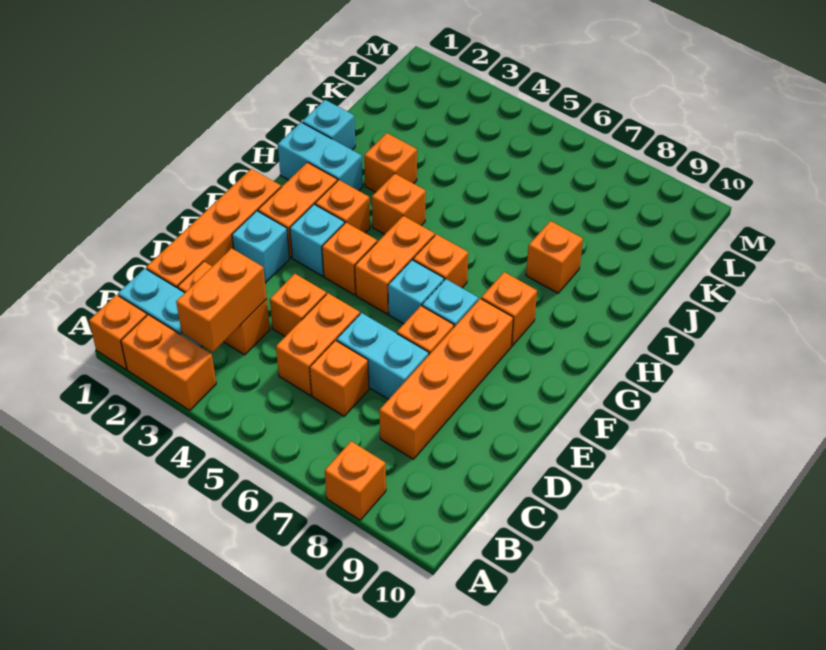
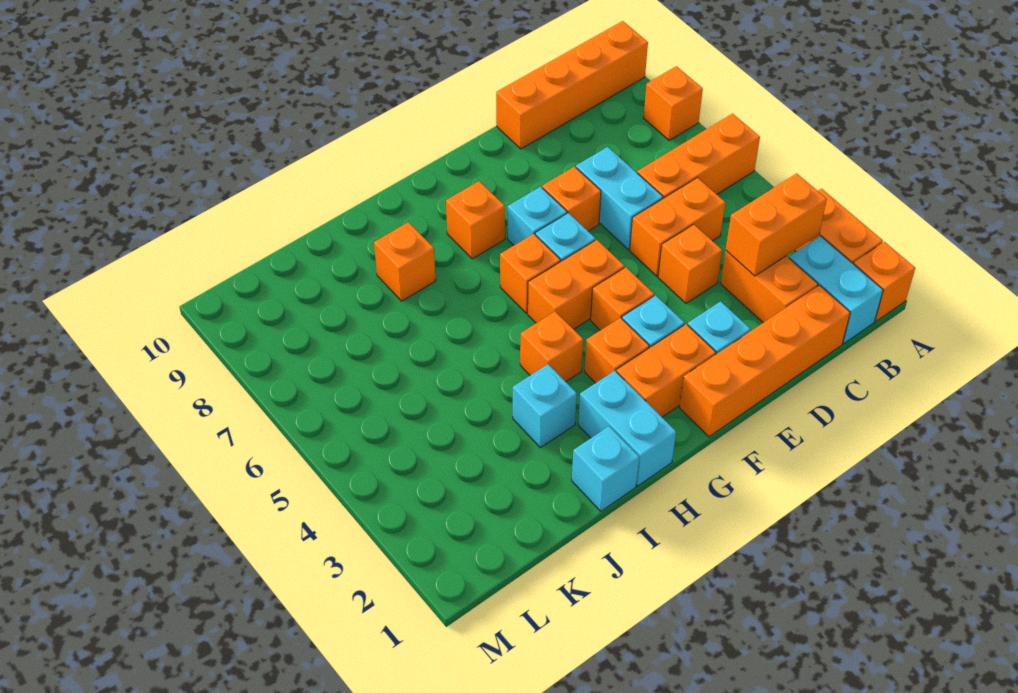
orange 1x1 brick [310,340,369,416] -> orange 1x3 brick [637,114,760,198]
orange 1x4 brick [379,299,513,459] -> orange 1x4 brick moved to [496,21,648,149]
orange 1x1 brick [364,133,417,192] -> cyan 1x1 brick [513,364,577,448]

